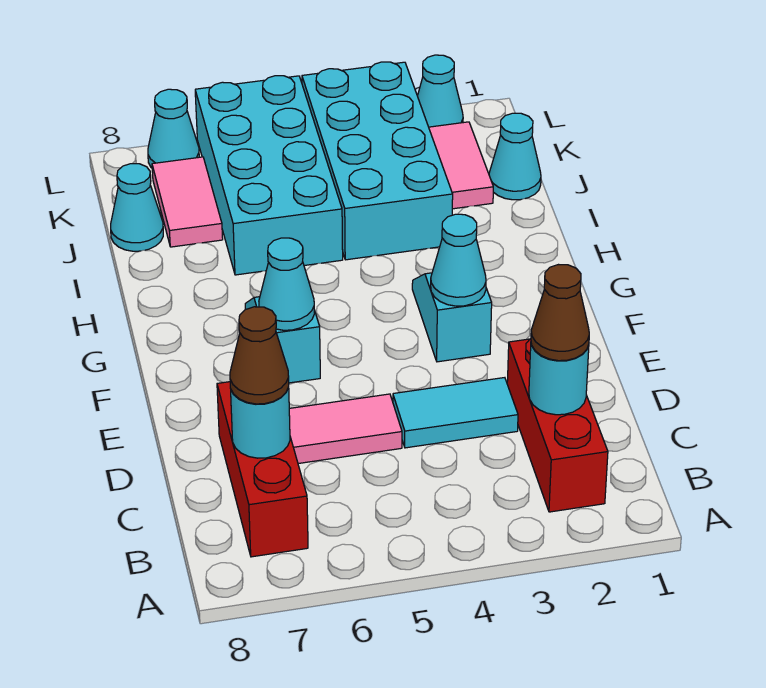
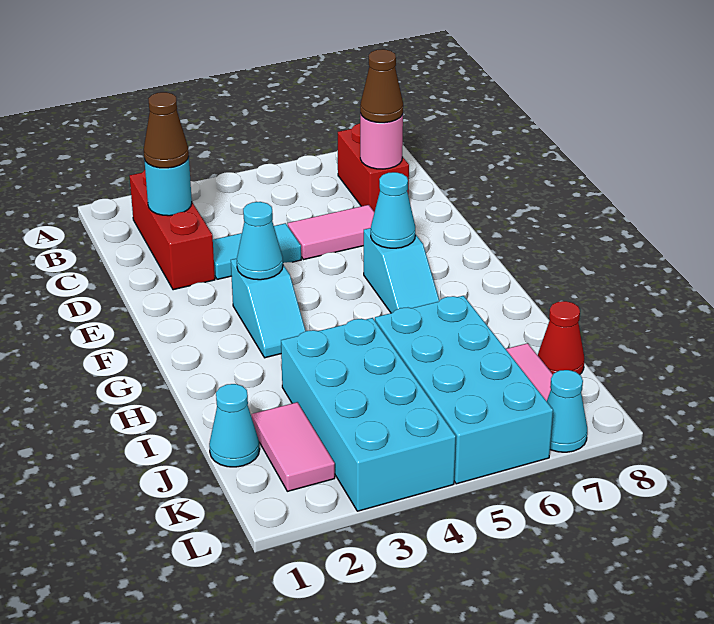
red 1x3 brick [217,382,308,557] -> red 1x2 brick [338,123,409,212]
cyan 1x1 round brick [231,388,290,458] -> pink 1x1 round brick [360,114,403,169]
cyan 1x1 cone [111,164,163,251] -> red 1x1 cone [538,301,584,375]
cyan 1x1 cone [418,55,463,127] -> none

